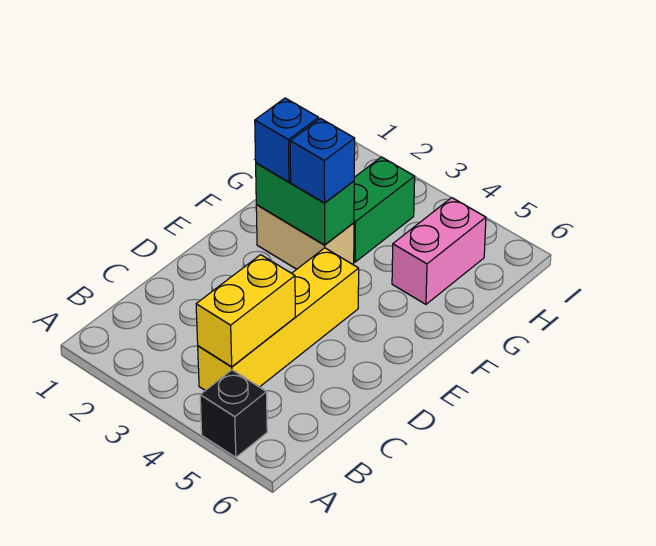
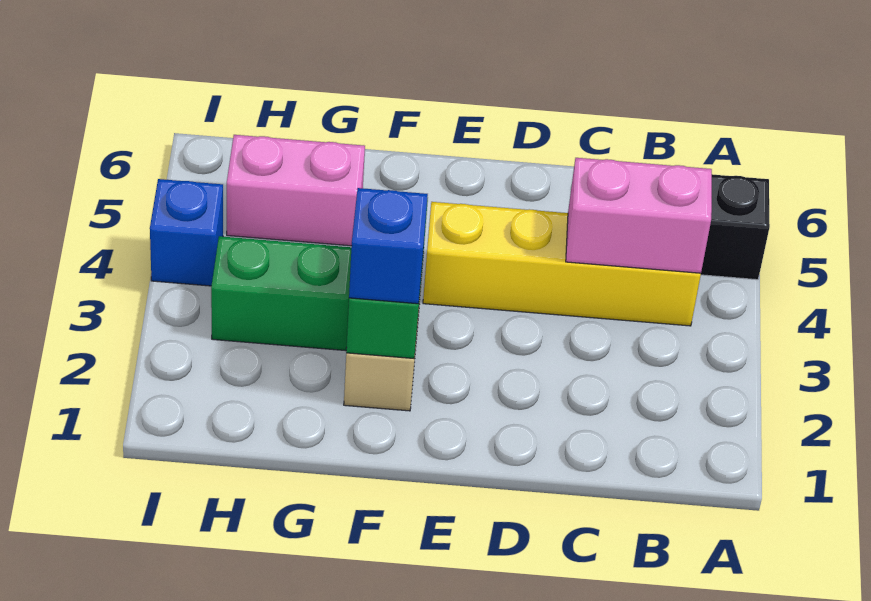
yellow 1x2 brick [196,255,295,367] -> pink 1x2 brick [566,158,712,273]
blue 1x1 brick [290,119,355,203] -> blue 1x1 brick moved to [150,179,223,286]

